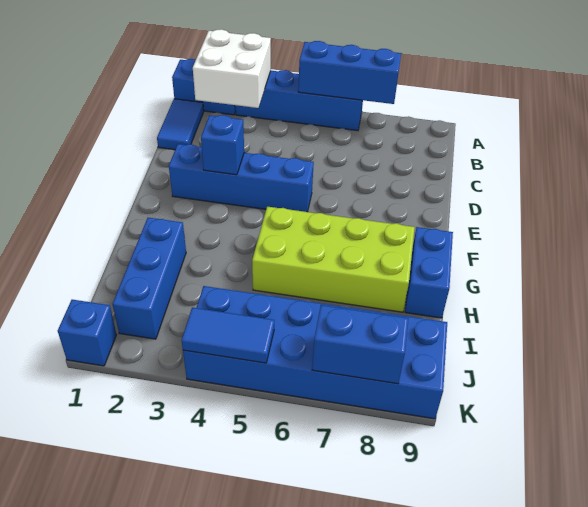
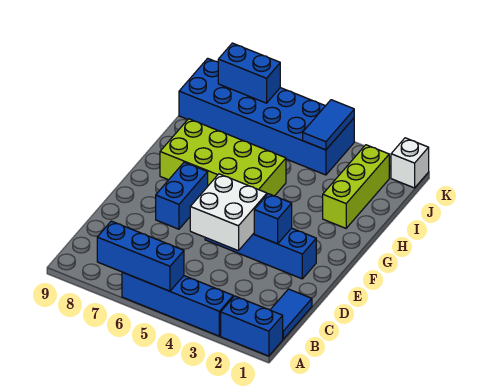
white 2x2 brick [193,29,271,108] -> white 2x2 brick moved to [190,174,267,251]
blue 1x2 brick [405,227,453,318] -> blue 1x2 brick moved to [156,162,208,229]
blue 1x3 brick [112,218,186,339] -> lime 1x3 brick [323,145,389,228]
blue 1x1 brick [58,300,117,366] -> white 1x1 brick [391,138,429,188]
blue 1x2 tile [181,307,274,363] -> blue 1x2 tile turned to [303,100,354,150]

